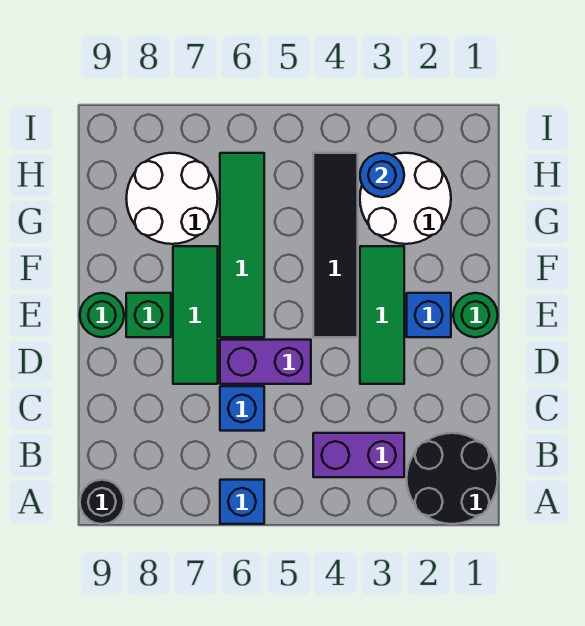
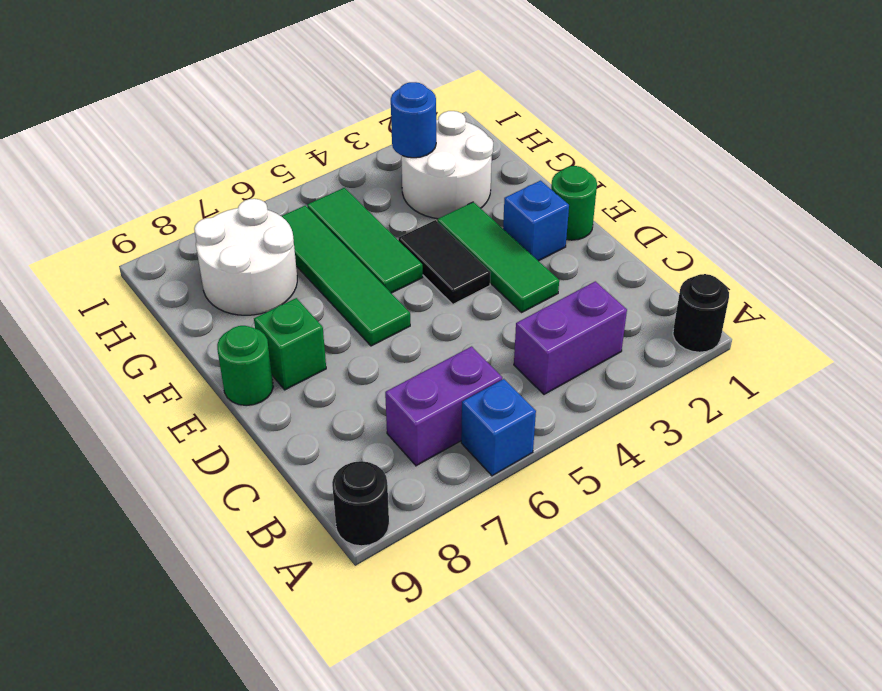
black 2x2 round brick [407,433,498,524] -> black 1x1 round brick [673,274,729,352]
blue 1x1 brick [220,386,264,431] -> none
purple 1x2 brick [220,340,311,384] -> purple 1x2 brick moved to [385,346,502,466]
green 1x3 tile [173,246,218,384] -> green 1x3 tile moved to [307,188,423,293]
black 1x4 tile [313,153,358,337] -> black 1x2 tile [398,220,491,304]

